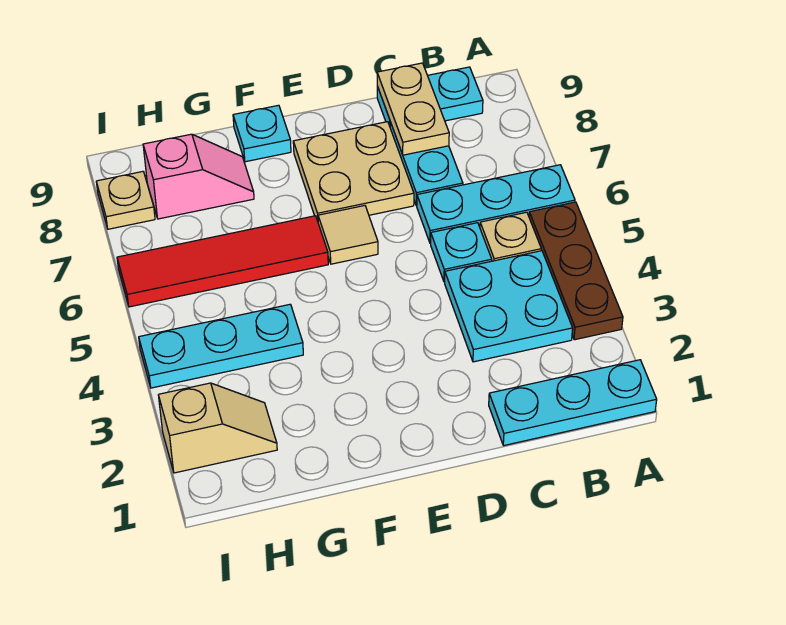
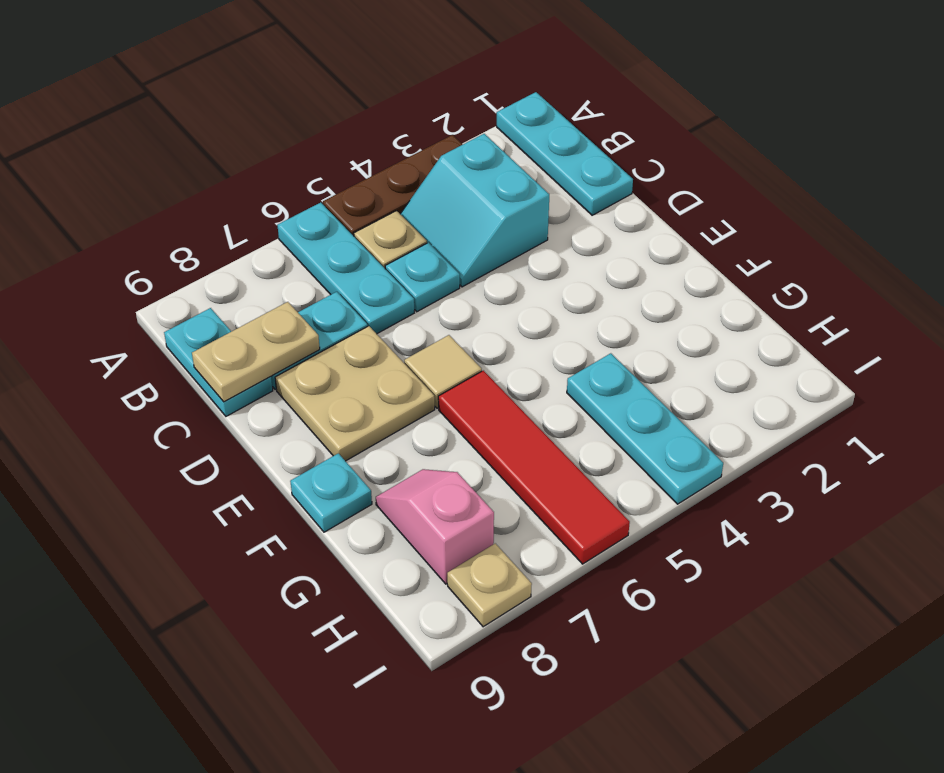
cyan 2x2 plate [445,251,573,362] -> cyan 2x2 slope [401,134,549,287]
tan 1x2 slope [159,383,277,473] -> none

